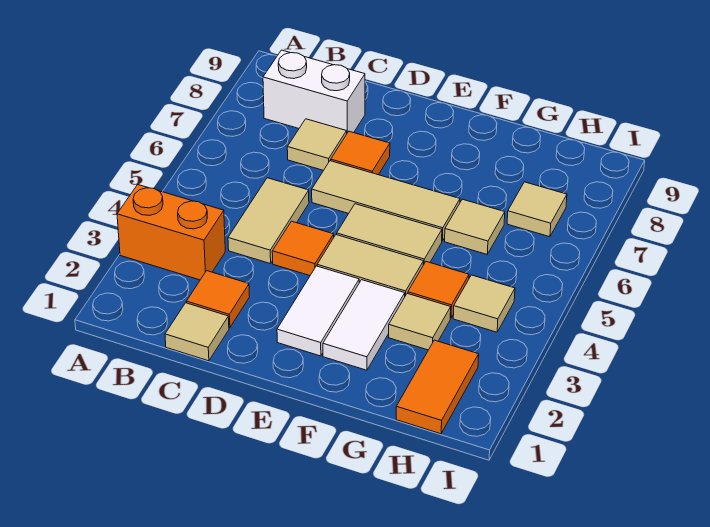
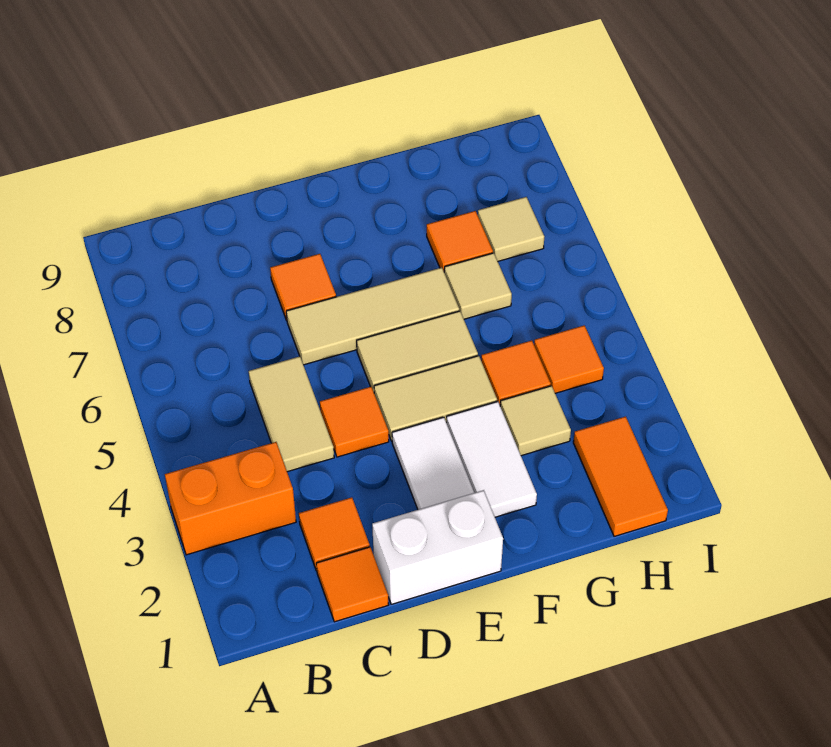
white 1x2 brick [263,50,365,133] -> white 1x2 brick moved to [372,490,503,604]
tan 1x1 tile [165,303,229,361] -> orange 1x1 tile [316,547,388,622]
tan 1x1 tile [287,119,347,170] -> none
none -> orange 1x1 tile [427,211,493,271]
tan 1x1 tile [453,275,515,332] -> orange 1x1 tile [534,325,604,393]

